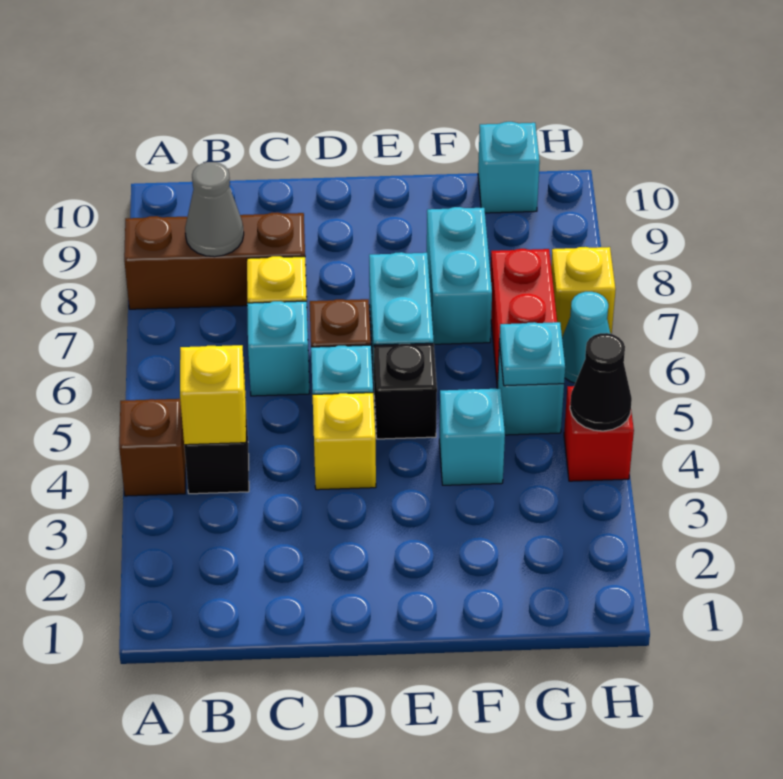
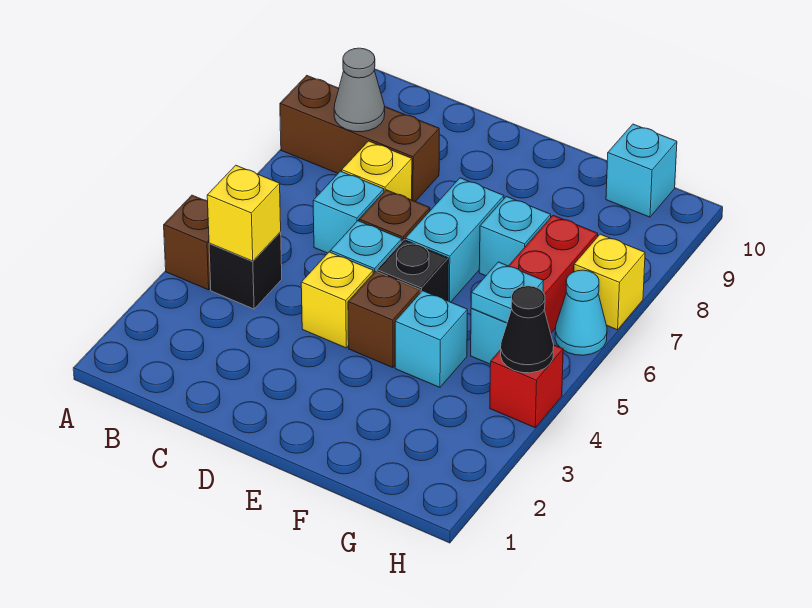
none -> brown 1x1 brick [348,271,420,368]
cyan 1x2 brick [427,207,492,344] -> cyan 1x1 brick [479,196,551,276]

